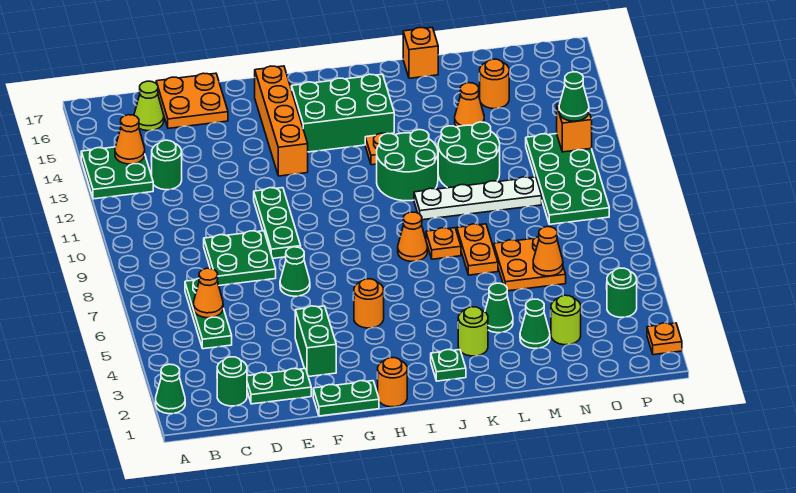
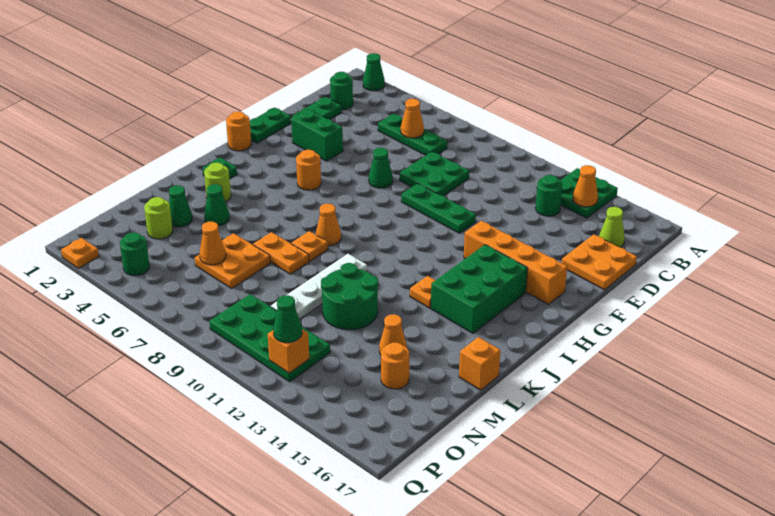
green 2x2 round brick [377,130,438,201] -> none

